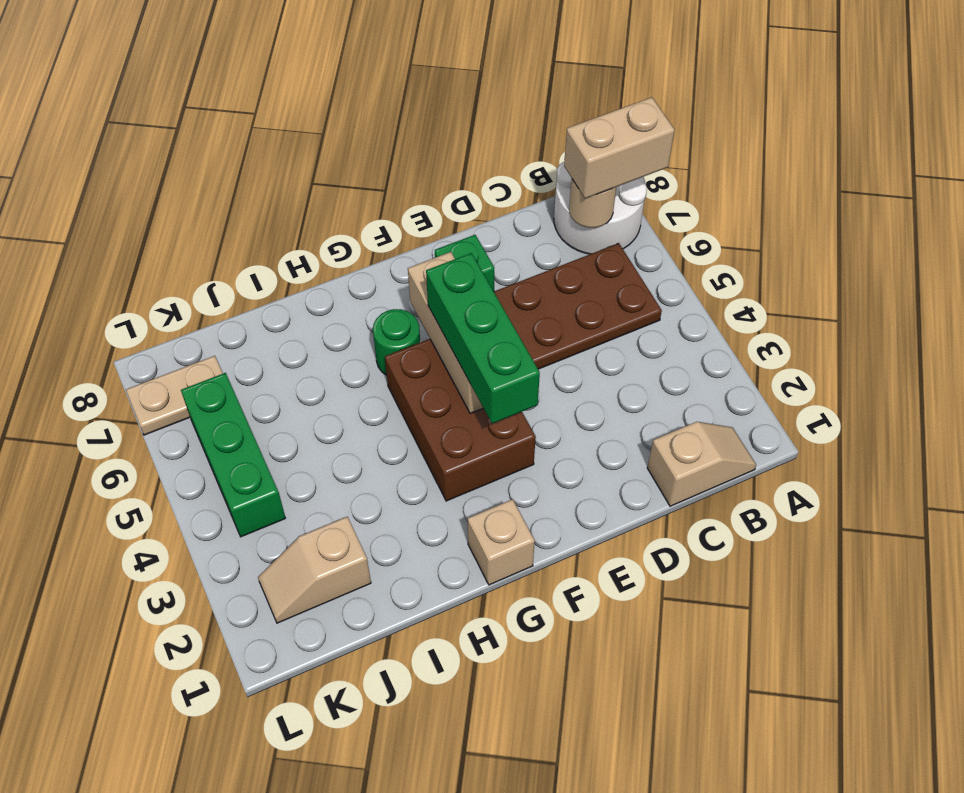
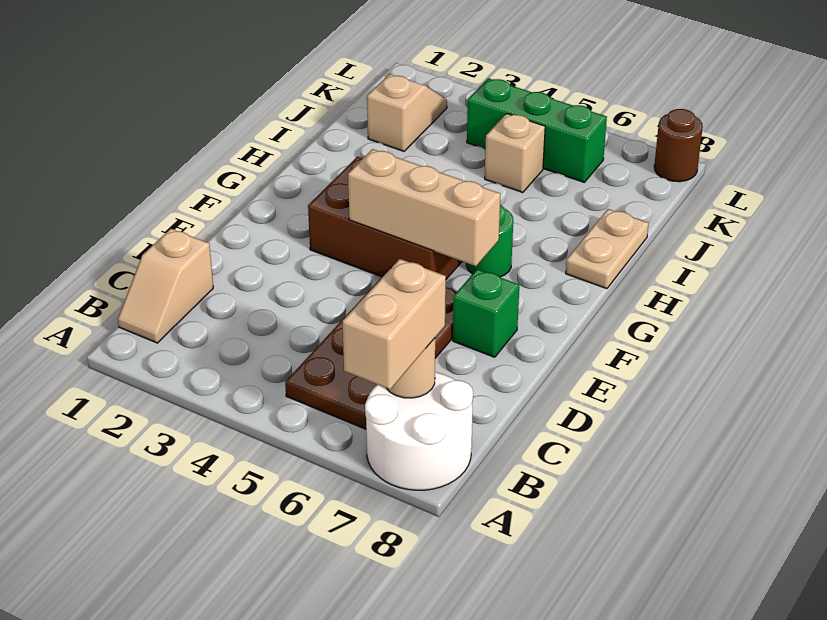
green 1x3 brick [426,253,540,424] -> none
tan 1x1 brick [468,499,535,585] -> tan 1x1 brick moved to [485,114,545,193]
tan 1x2 plate [126,356,223,435] -> tan 1x2 plate moved to [566,209,649,289]
none -> brown 1x1 round brick [654,109,703,182]

